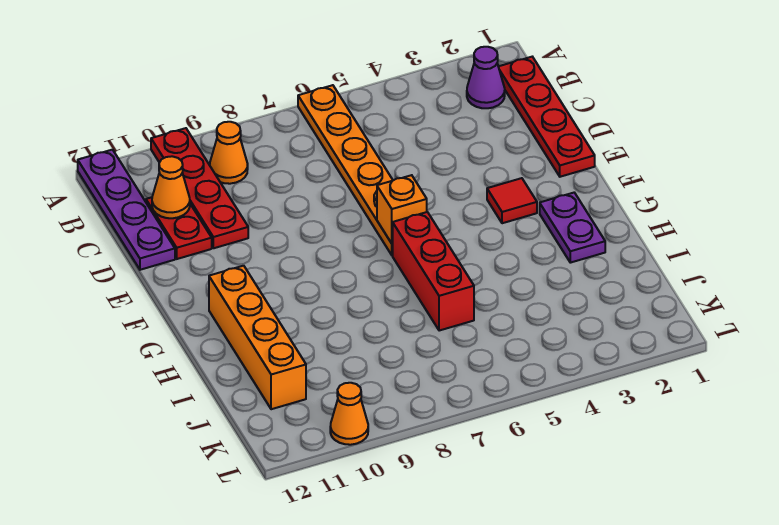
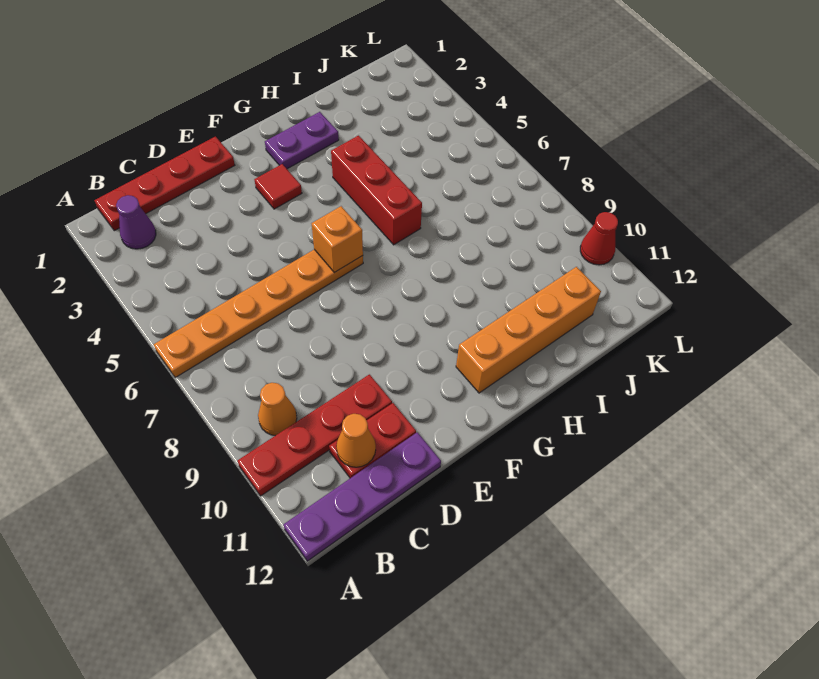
red 1x3 brick [393,212,474,331] -> red 1x3 brick turned to [331,136,422,245]
orange 1x1 cone [330,383,368,445] -> red 1x1 cone [580,212,618,265]

